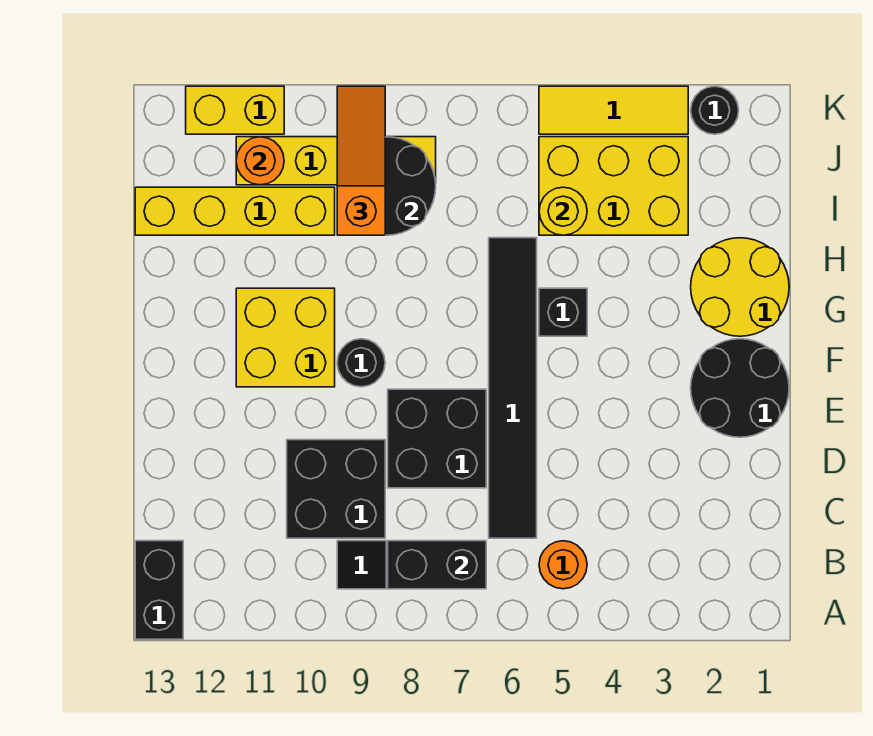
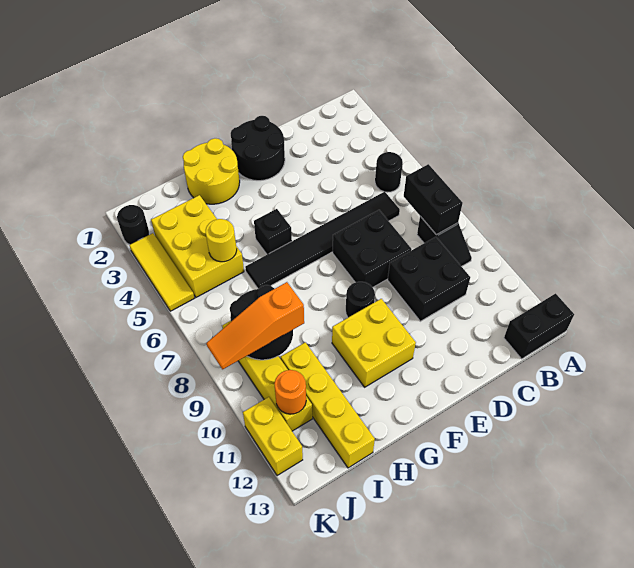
orange 1x1 round brick [539,541,587,589] -> black 1x1 round brick [375,152,403,192]

